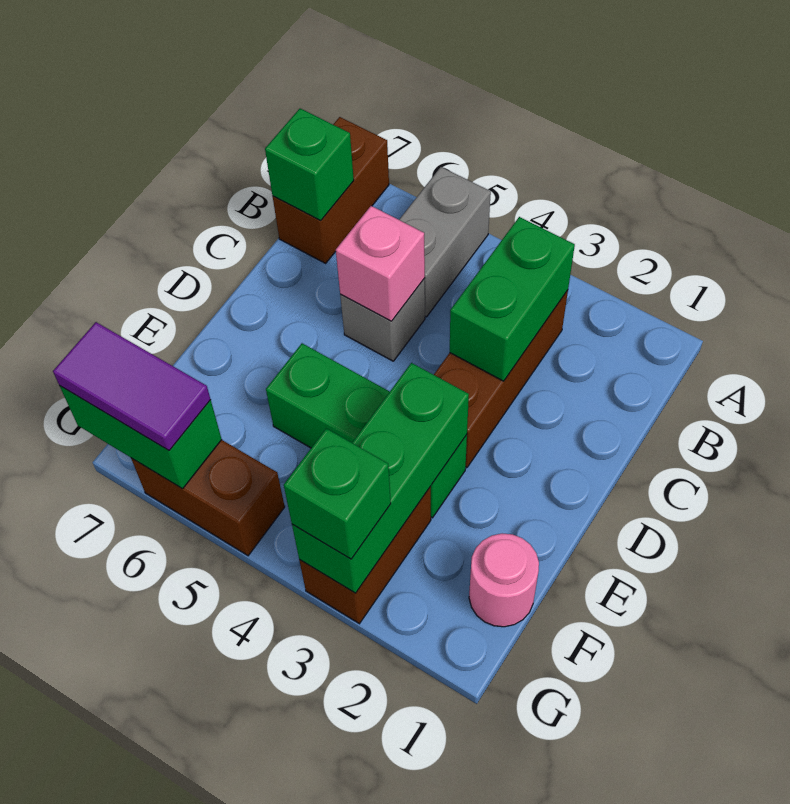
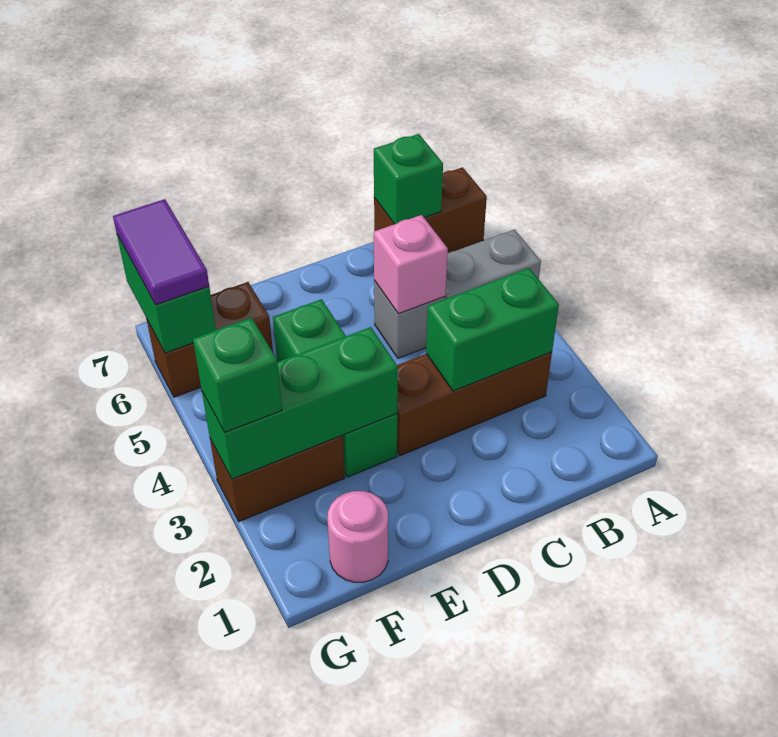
brown 1x2 brick [131,440,285,556] -> brown 1x2 brick turned to [147,282,273,397]

